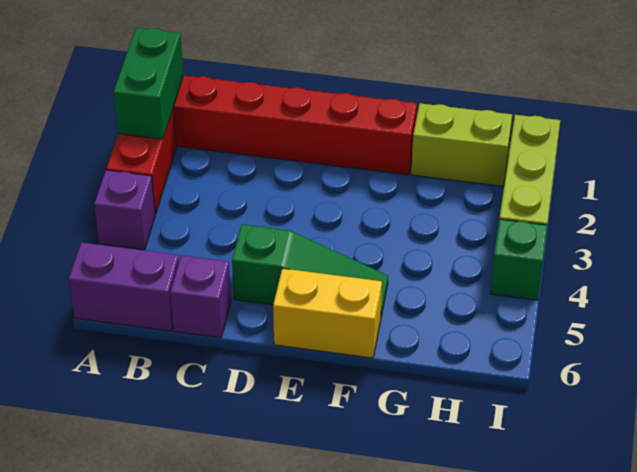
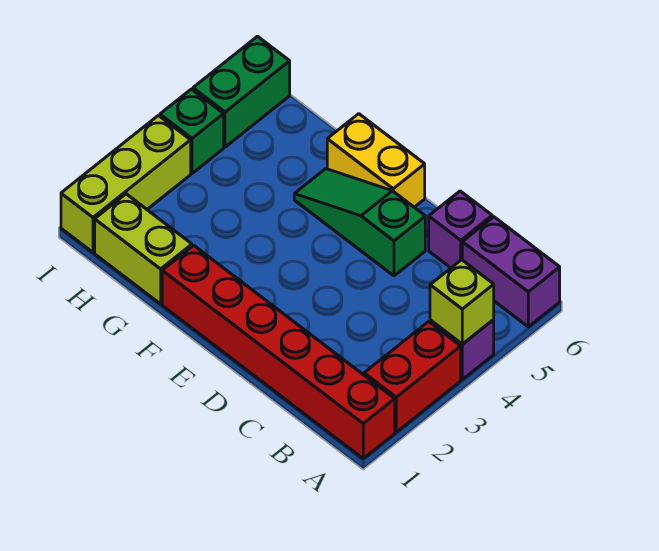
green 1x2 brick [113,28,183,139] -> green 1x2 brick moved to [193,36,290,147]
none -> lime 1x1 brick [430,260,494,344]

